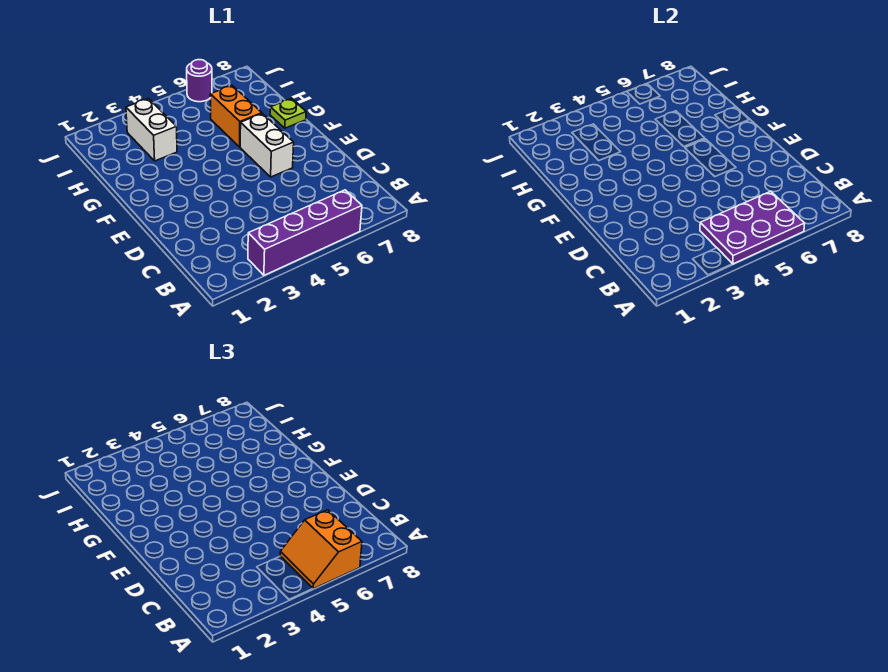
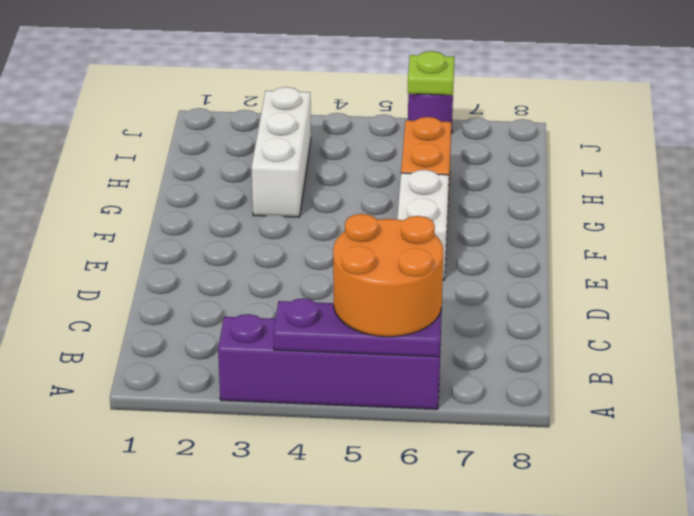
purple 2x3 plate [700,191,805,264] -> purple 1x3 plate [273,298,442,357]
orange 2x2 slope [280,510,362,589] -> orange 2x2 round brick [333,214,443,337]
lime 1x1 plate [270,98,306,128] -> lime 1x1 plate moved to [408,51,454,95]
white 1x2 brick [126,98,177,161] -> white 1x3 brick [252,87,311,217]

